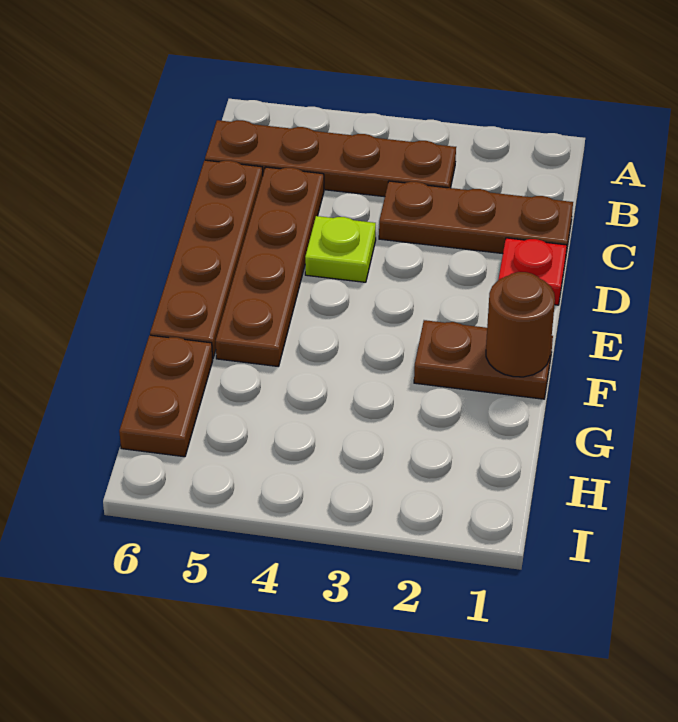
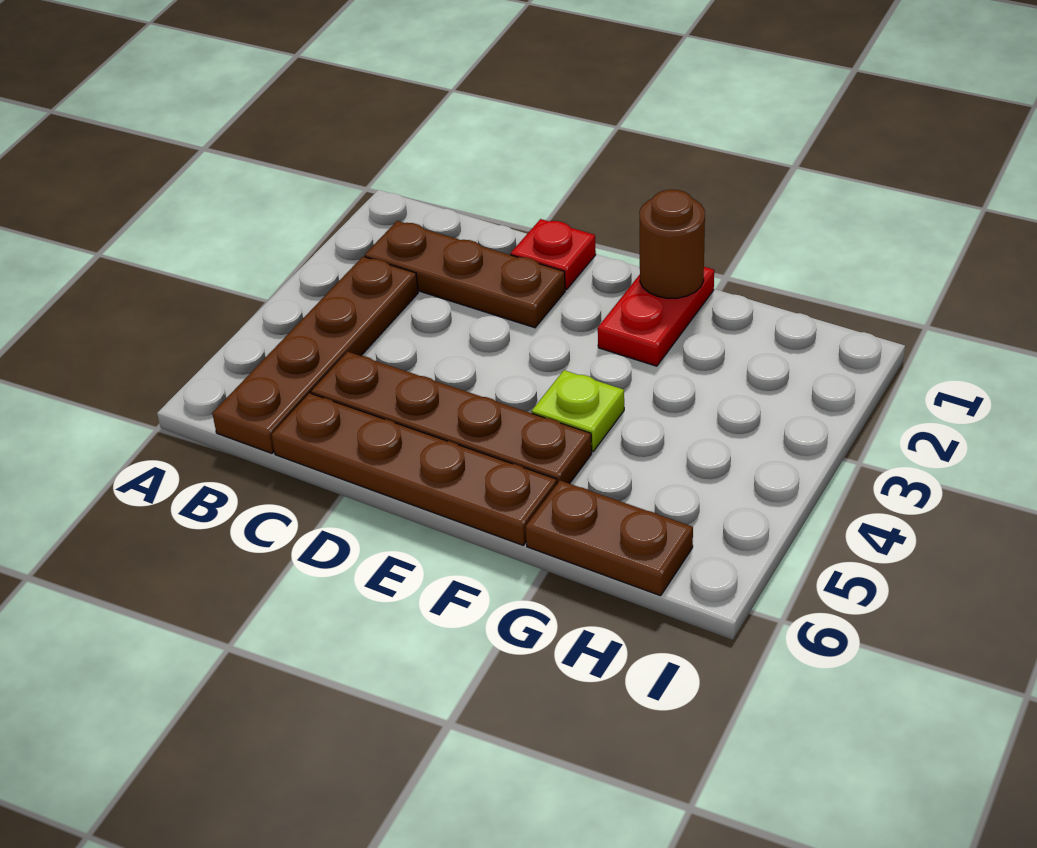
brown 1x3 plate [379,181,573,254] -> brown 1x3 plate turned to [365,221,565,328]
lime 1x1 plate [305,216,376,282] -> lime 1x1 plate moved to [532,370,624,452]
brown 1x2 plate [414,320,553,399] -> red 1x2 plate [598,267,714,366]

